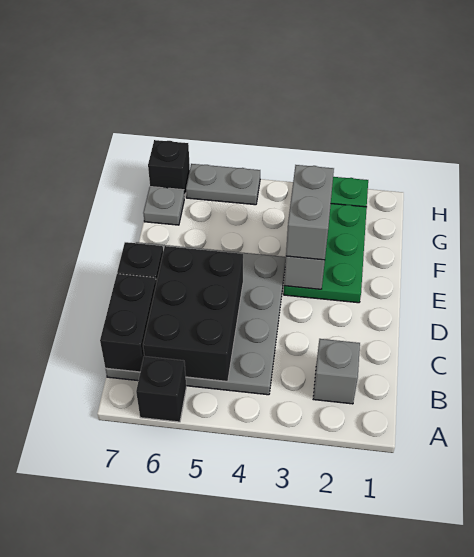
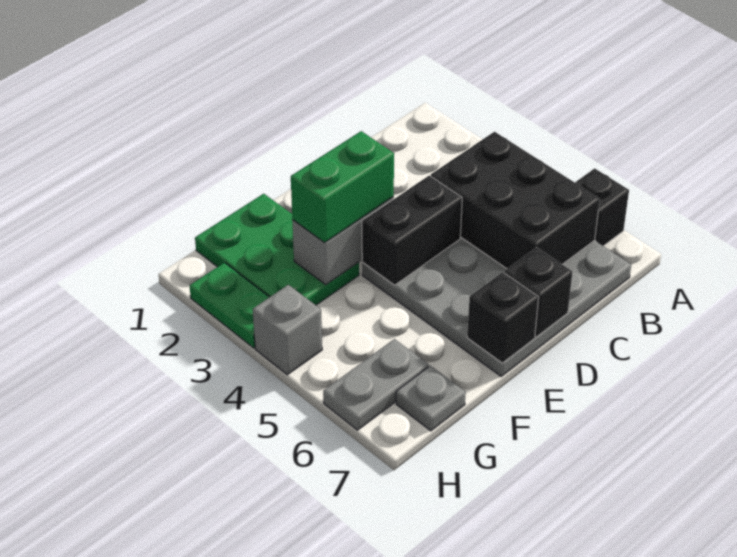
grey 1x1 brick [313,339,360,404] -> grey 1x1 brick moved to [253,285,322,375]
black 2x3 brick [143,246,243,381] -> black 2x3 brick turned to [431,132,600,269]
black 1x2 brick [100,274,156,372] -> black 1x2 brick moved to [362,176,462,285]
green 2x3 plate [284,204,367,303] -> green 2x3 plate turned to [195,194,359,305]
grey 1x2 brick [286,165,334,260] -> green 1x2 brick [291,131,394,243]
grey 1x2 plate [186,164,260,205] -> grey 1x2 plate turned to [323,339,429,430]
black 1x1 brick [148,140,190,198] -> black 1x1 brick moved to [467,272,539,363]

